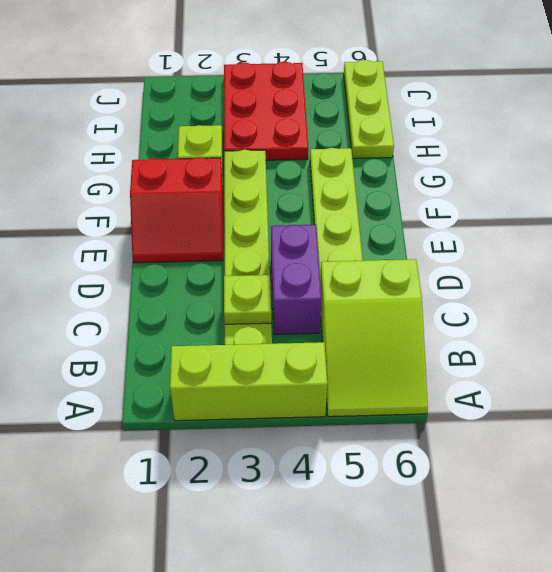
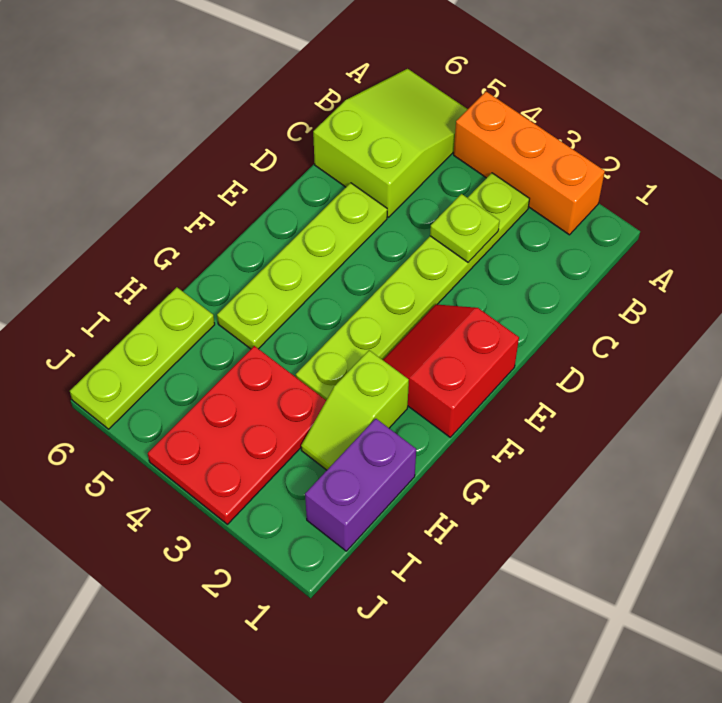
lime 1x3 brick [170,342,327,421] -> orange 1x3 brick [454,92,605,235]
purple 1x2 brick [271,225,321,334] -> purple 1x2 brick moved to [305,419,416,551]
red 2x2 slope [130,157,223,263] -> red 2x2 slope turned to [383,304,519,437]

